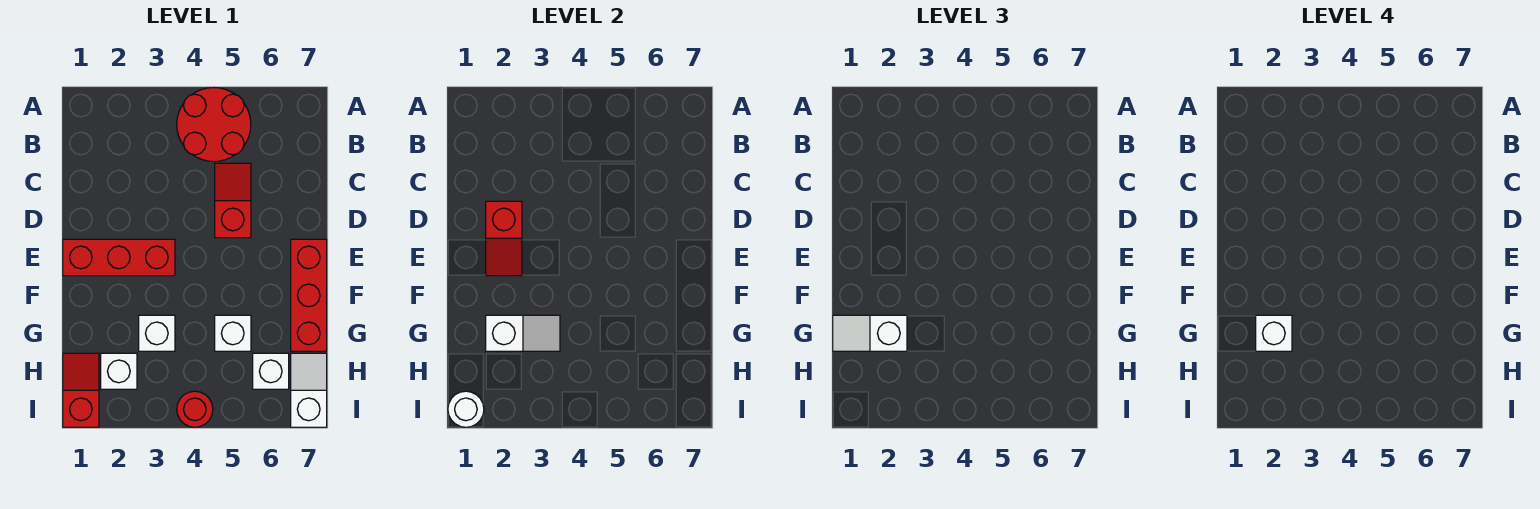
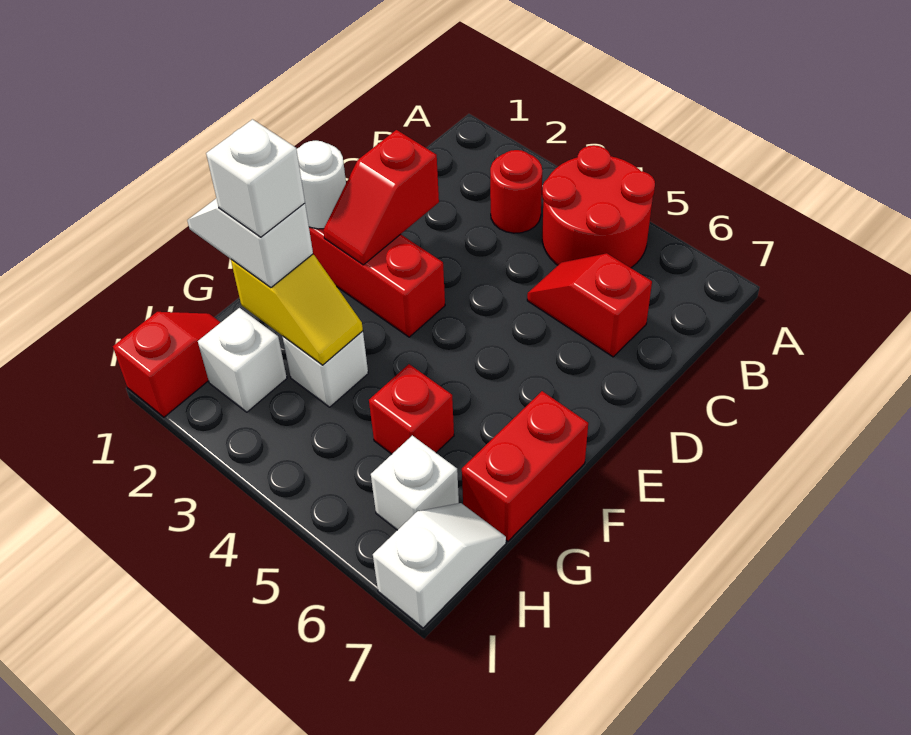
red 1x2 slope [215,163,251,238] -> red 1x2 slope turned to [527,253,652,357]
red 1x3 brick [291,239,327,351] -> red 1x2 brick [462,391,588,541]
white 1x2 slope [486,315,560,351] -> yellow 1x2 slope [231,254,363,365]
white 1x1 brick [215,315,251,351] -> red 1x1 brick [369,364,454,454]
white 1x1 round brick [448,391,484,427] -> white 1x1 round brick moved to [297,141,346,229]
red 1x1 round brick [177,391,213,427] -> red 1x1 round brick moved to [490,150,542,233]

